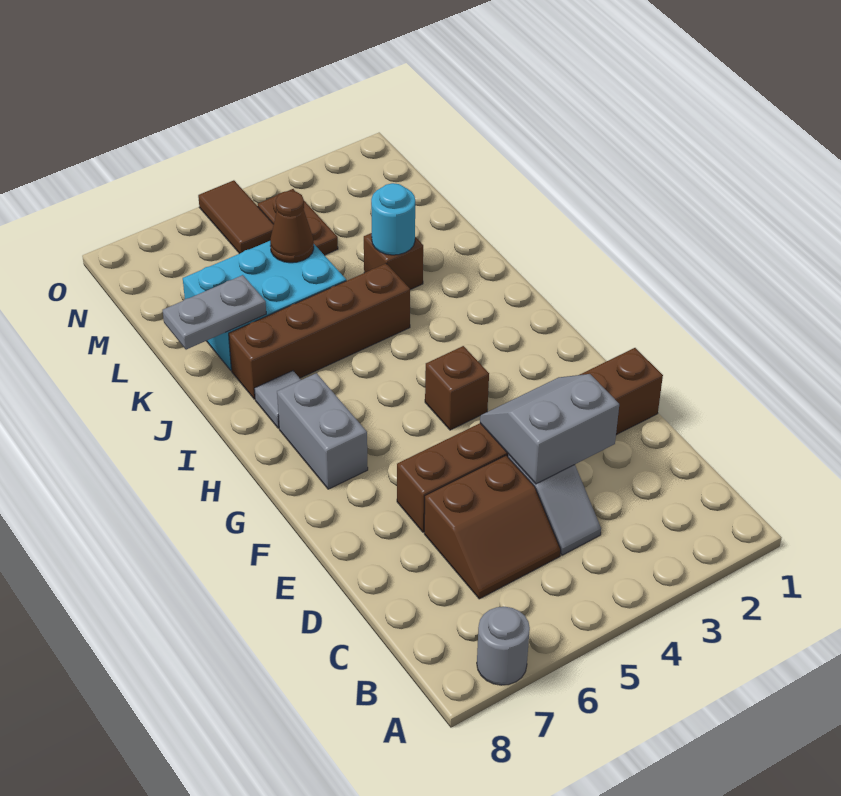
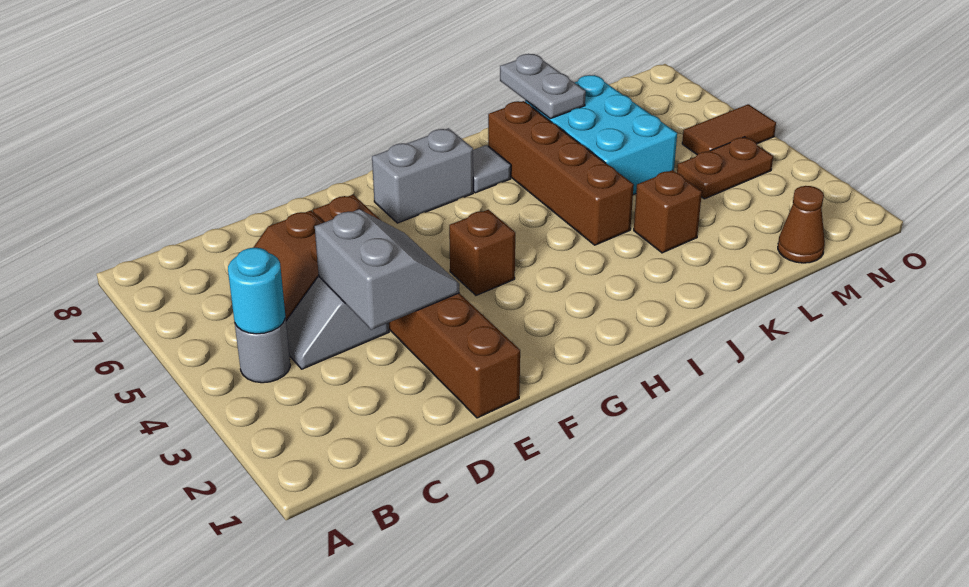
grey 1x1 round brick [477,607,530,685] -> grey 1x1 round brick moved to [235,316,290,383]
cyan 1x1 round brick [371,183,415,255] -> cyan 1x1 round brick moved to [228,248,285,334]
brown 1x1 cone [270,191,314,263] -> brown 1x1 cone moved to [778,186,825,263]

